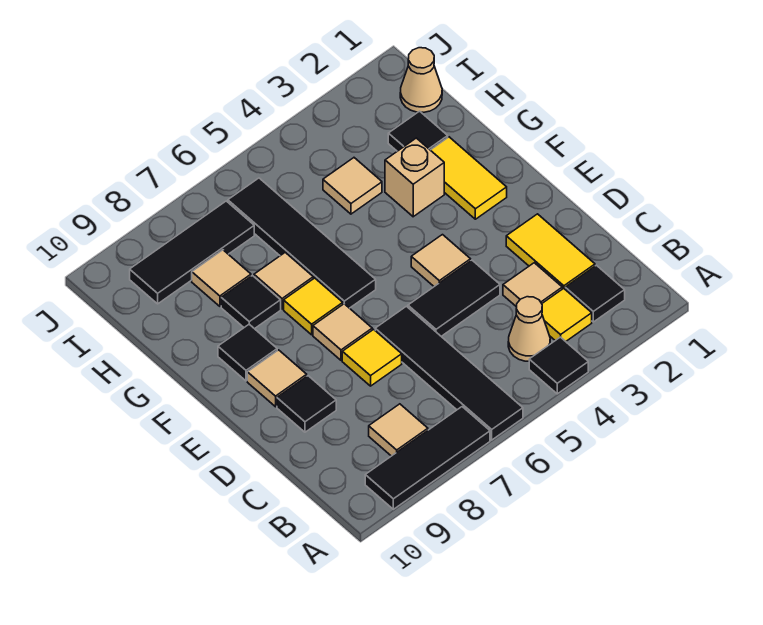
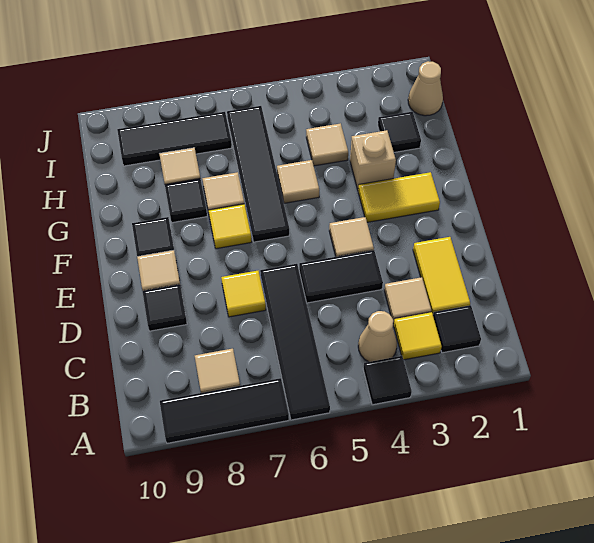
tan 1x1 tile [313,304,372,360] -> tan 1x1 tile moved to [277,160,319,203]
yellow 1x2 tile [431,137,507,219] -> yellow 1x2 tile turned to [358,172,440,222]

